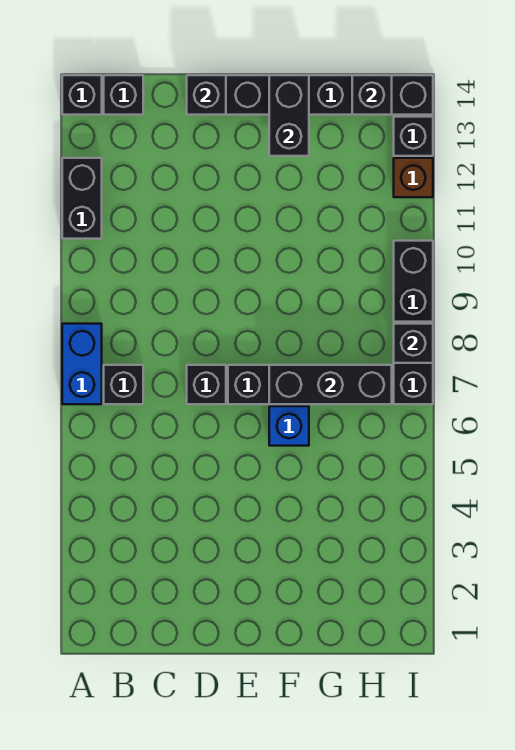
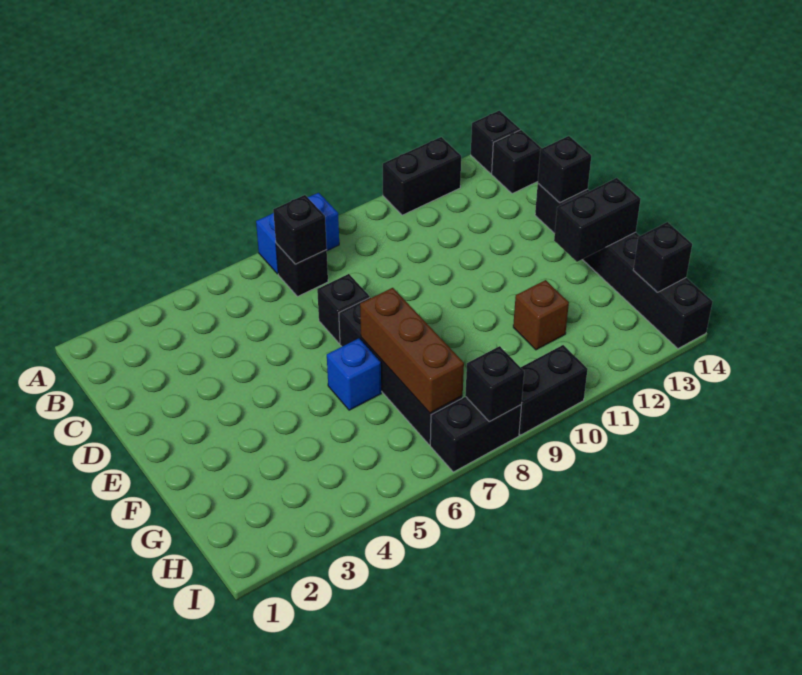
black 1x3 brick [269,365,392,404] -> brown 1x3 brick [360,288,464,413]
brown 1x1 brick [394,158,433,197] -> brown 1x1 brick moved to [513,280,569,350]
black 1x1 brick [394,117,433,156] -> black 1x1 brick moved to [273,195,327,264]

